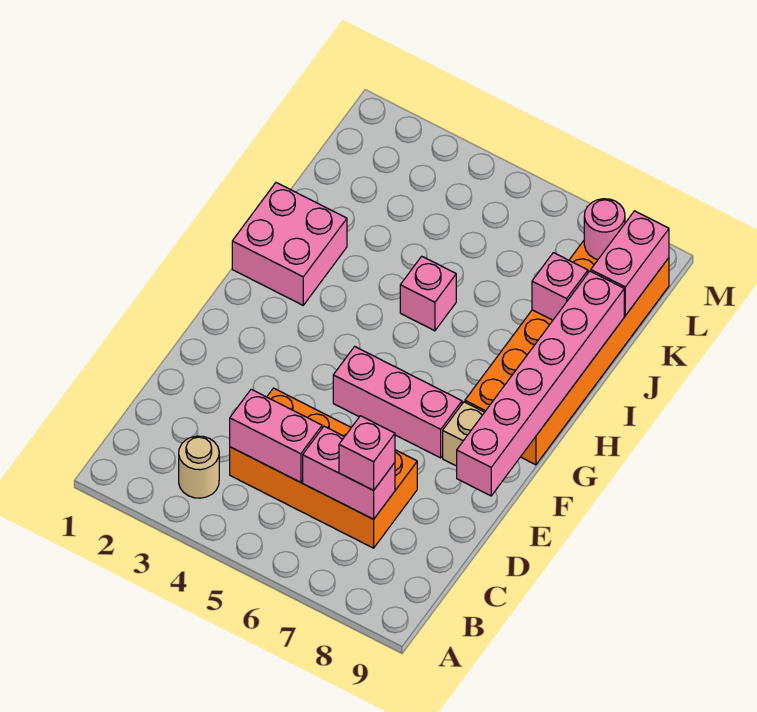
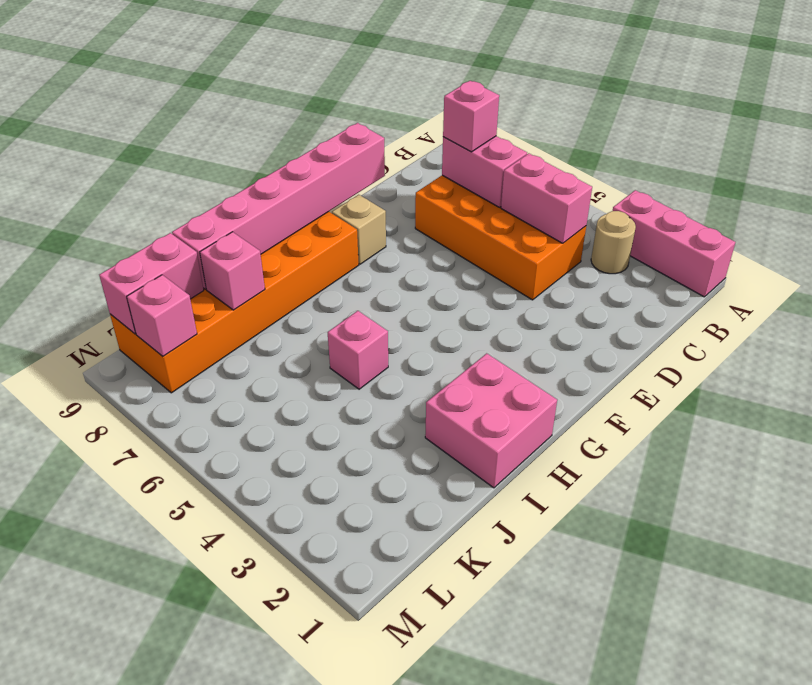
pink 1x3 brick [333,346,462,458] -> pink 1x3 brick moved to [613,190,736,297]
pink 1x1 round brick [584,199,625,260] -> pink 1x1 brick [127,275,197,356]

